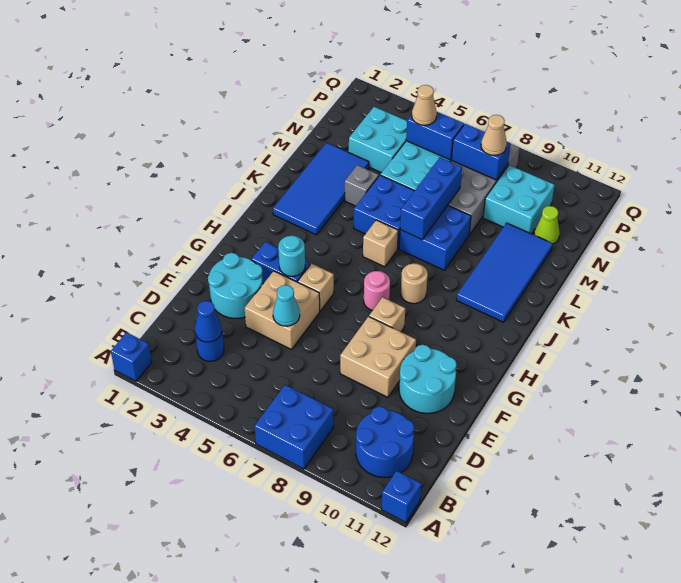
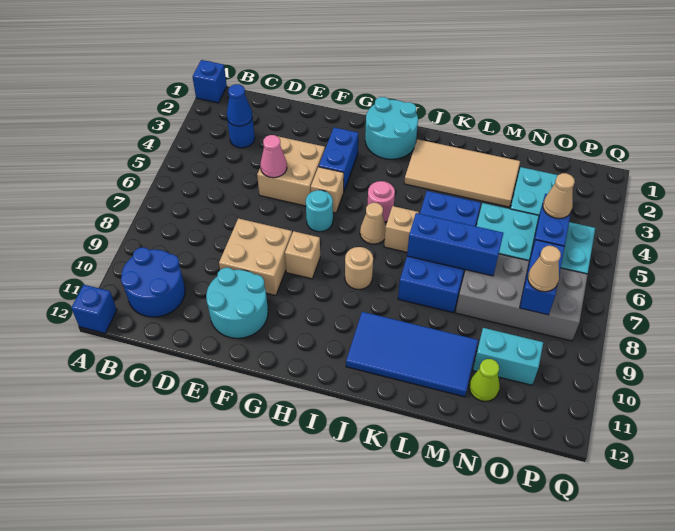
blue 2x2 brick [254,385,334,469] -> none
cyan 2x2 round brick [208,253,263,318] -> cyan 2x2 round brick moved to [365,97,418,159]
cyan 1x1 cone [273,285,300,326] -> pink 1x1 cone [260,135,287,178]
cyan 1x1 round brick [278,236,305,276] -> cyan 1x1 round brick moved to [306,190,333,232]
pink 1x1 round brick [364,271,390,310] -> pink 1x1 round brick moved to [368,181,395,222]
none -> tan 1x1 cone [360,203,386,244]
blue 2x4 tile [273,143,369,235] -> tan 2x4 tile [404,139,520,207]
grey 1x1 brick [345,165,379,206] -> none
cyan 2x2 brick [483,165,555,234] -> cyan 1x2 brick [473,328,543,385]

